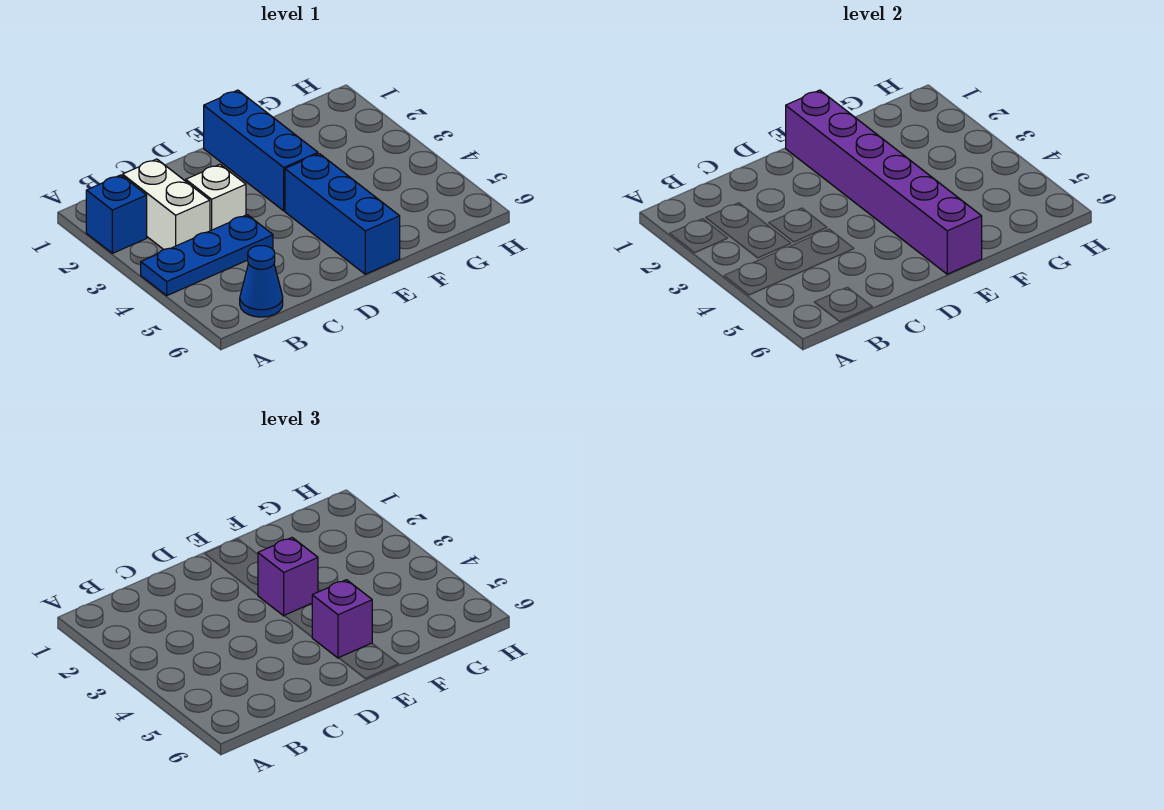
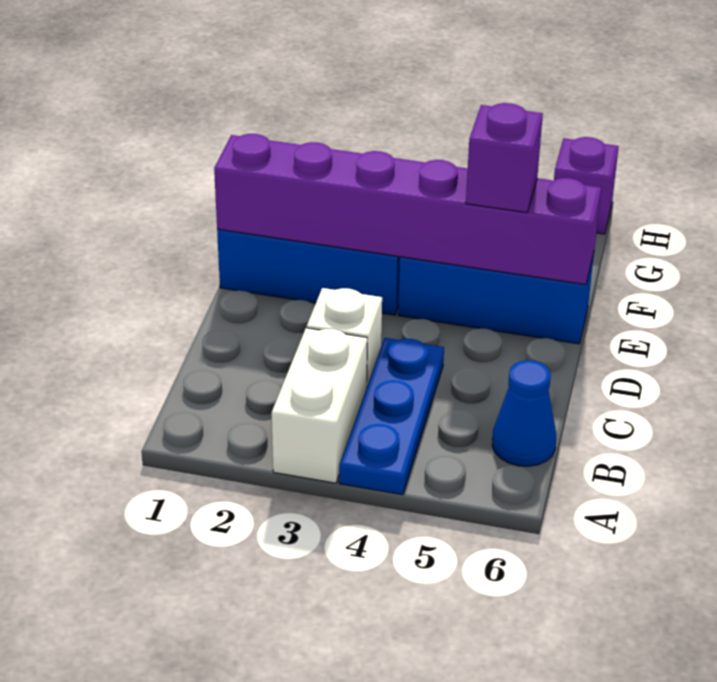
blue 1x1 brick [86,175,147,253] -> none
white 1x2 brick [123,159,210,250] -> white 1x2 brick turned to [272,328,367,483]
purple 1x1 brick [258,538,318,616] -> purple 1x1 brick moved to [554,137,619,234]

